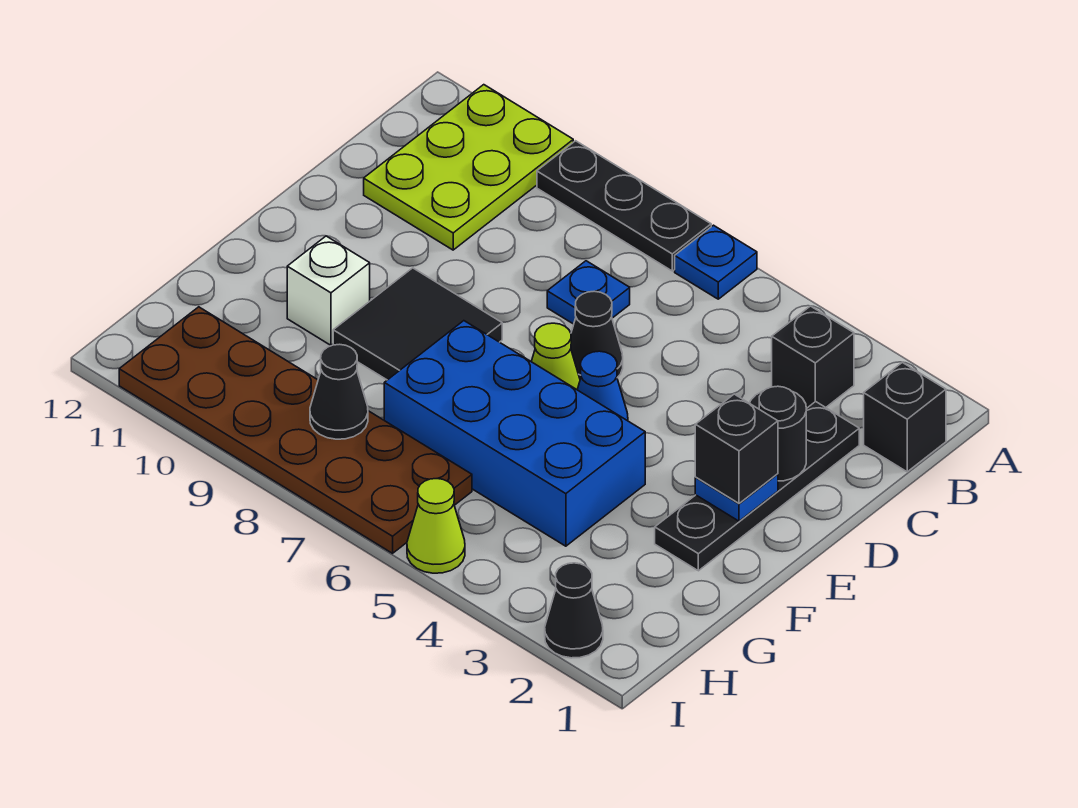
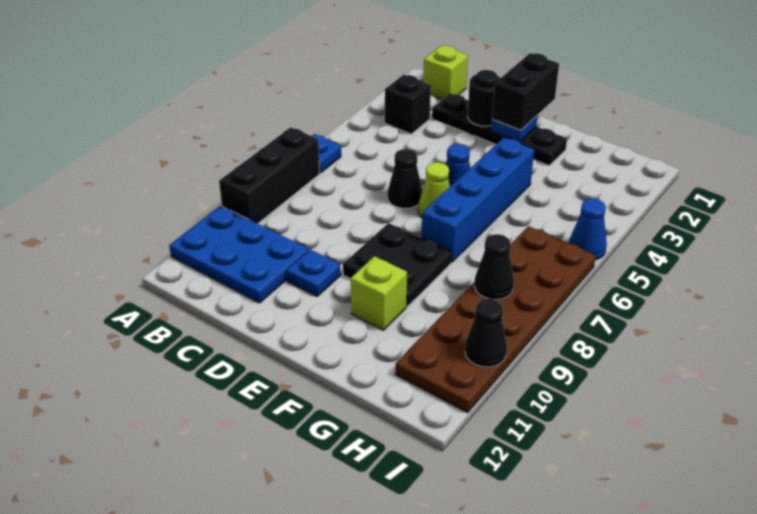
black 1x3 plate [537,141,711,271] -> black 1x3 brick [219,127,320,224]
lime 2x3 plate [364,85,573,250] -> blue 2x3 plate [169,206,309,303]
black 1x1 brick [864,362,946,472] -> lime 1x1 brick [423,45,468,100]
blue 1x1 plate [547,261,630,324] -> blue 1x1 plate moved to [286,249,341,296]
black 1x1 brick [695,394,778,503] -> black 1x2 brick [492,53,559,130]
black 2x2 tile [333,268,502,380] -> black 2x2 plate [343,223,452,306]
blue 2x4 brick [384,321,645,546] -> blue 1x4 brick [421,138,534,262]
white 1x1 brick [287,236,370,345] -> lime 1x1 brick [351,256,407,330]
black 1x1 cone [545,563,603,658] -> black 1x1 cone moved to [465,298,507,367]
lime 1x1 cone [407,479,465,573] -> blue 1x1 cone [569,199,607,260]

